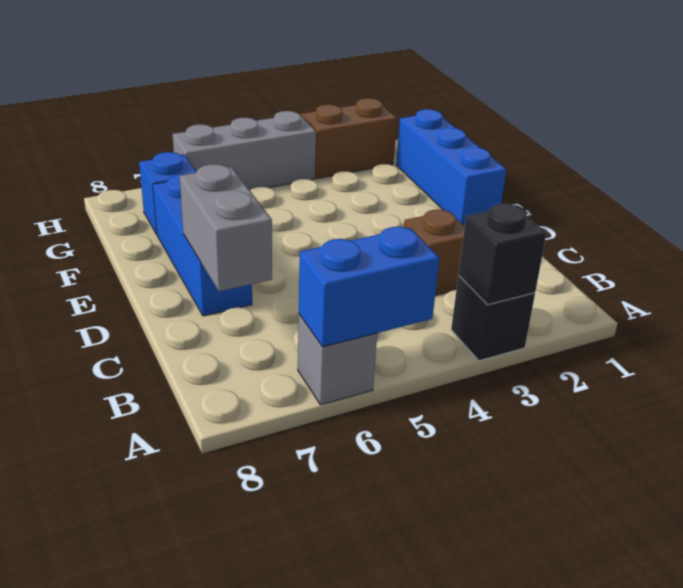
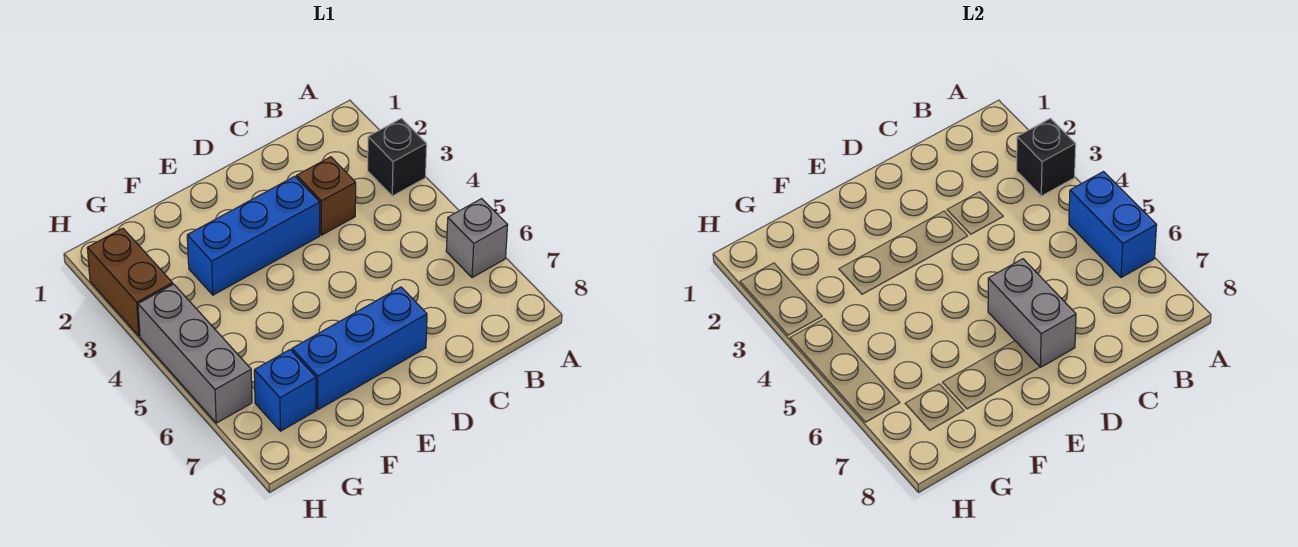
grey 1x2 brick [180,164,272,291] -> grey 1x2 brick turned to [988,259,1076,367]
blue 1x3 brick [396,109,506,226] -> blue 1x3 brick moved to [187,176,320,295]

